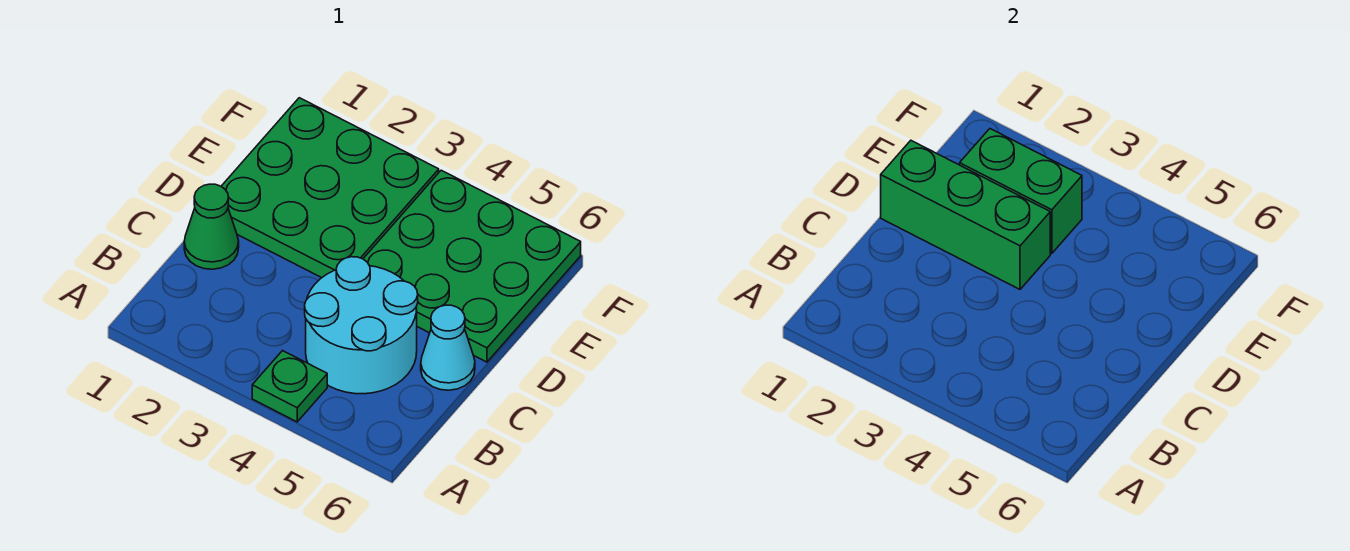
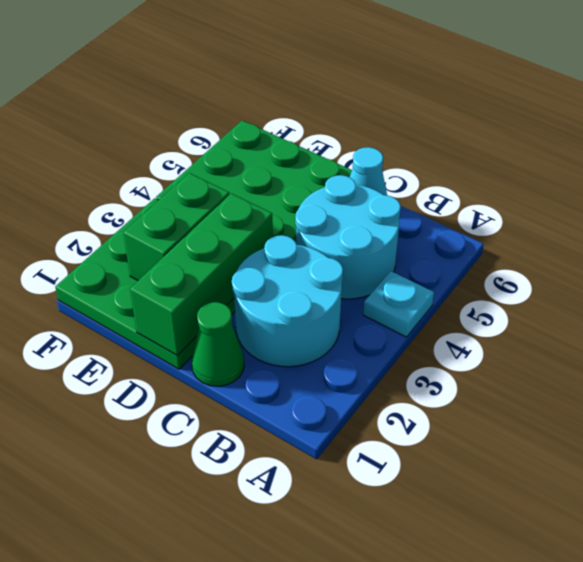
green 1x1 plate [252,351,327,422] -> cyan 1x1 plate [363,271,434,337]
none -> cyan 2x2 round brick [232,235,343,367]

